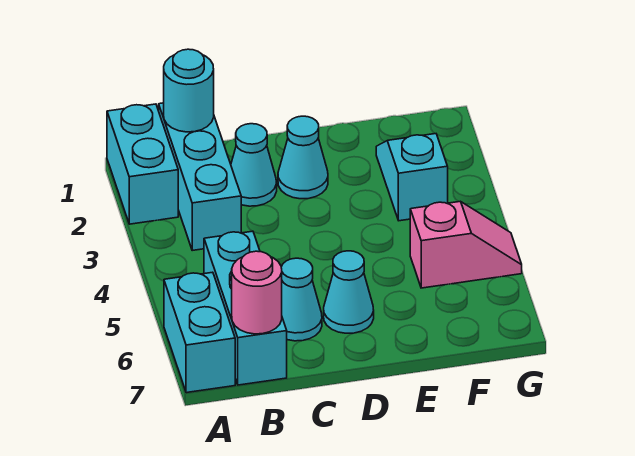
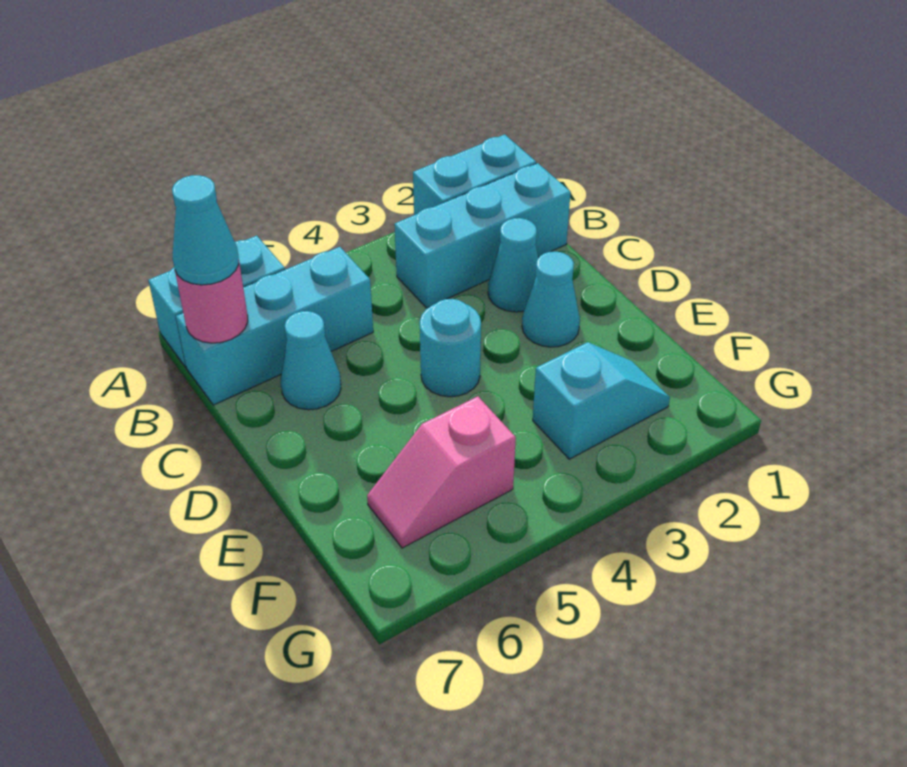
cyan 1x1 round brick [164,49,214,132] -> cyan 1x1 round brick moved to [420,299,481,397]
cyan 1x1 cone [324,251,374,333] -> cyan 1x1 cone moved to [172,175,239,285]
pink 1x2 slope [410,201,522,288] -> pink 1x2 slope turned to [367,396,516,548]

